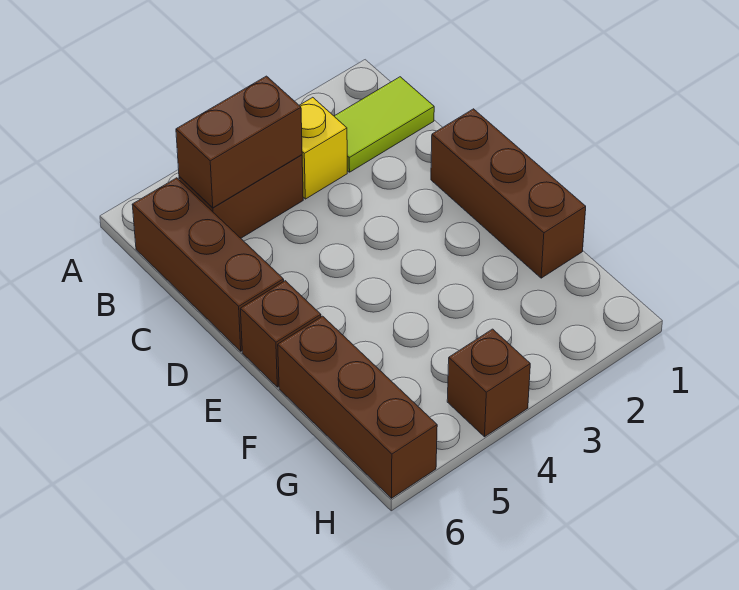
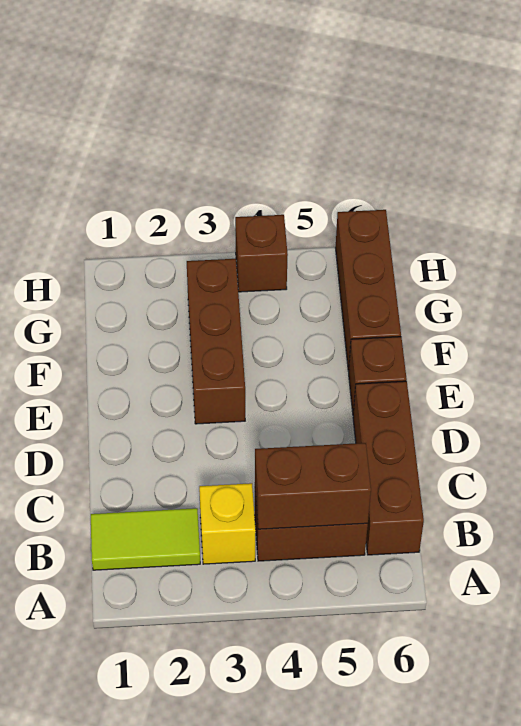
brown 1x3 brick [431,109,586,278] -> brown 1x3 brick moved to [187,259,245,424]

